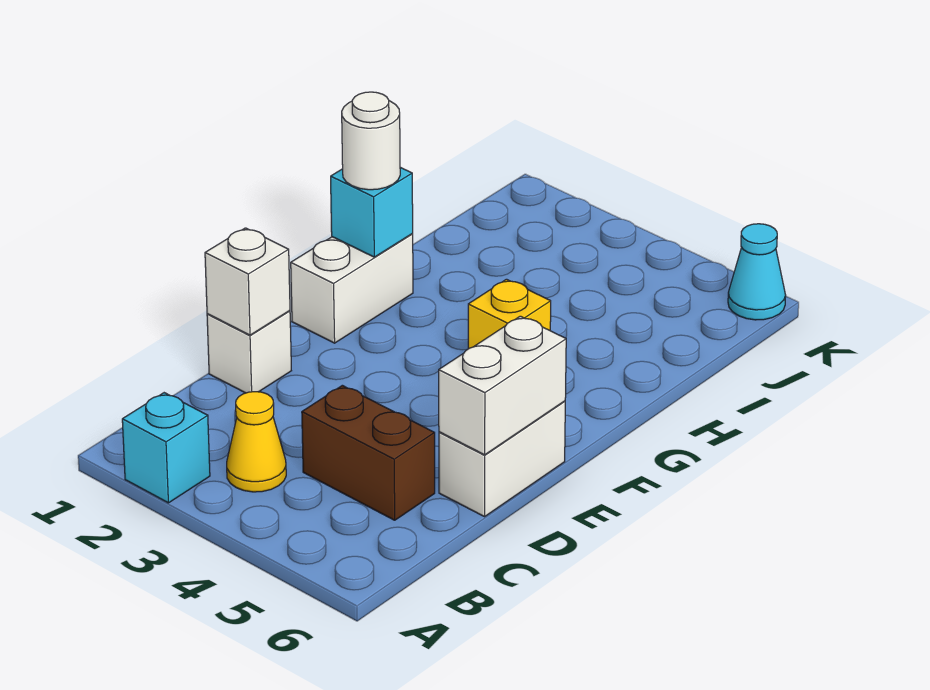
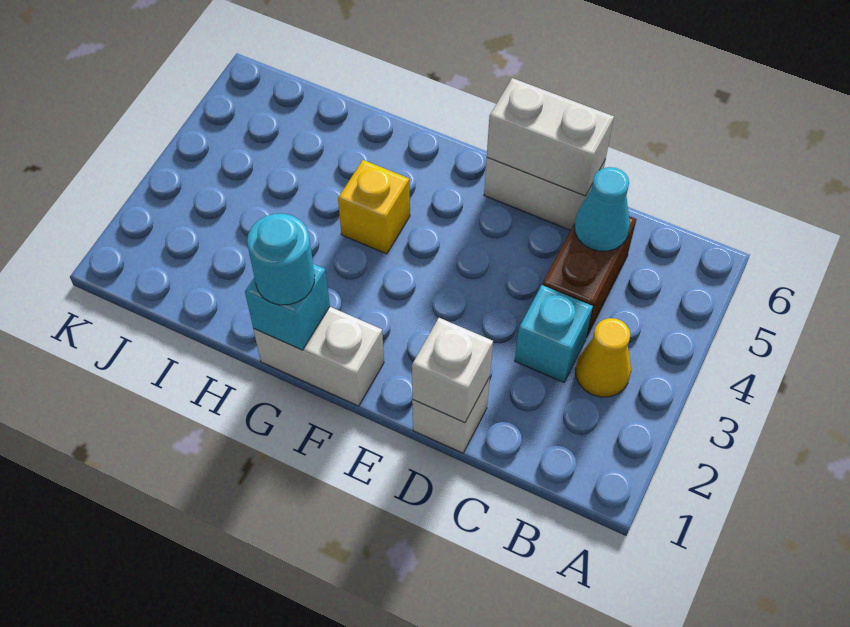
cyan 1x1 brick [122,393,210,503] -> cyan 1x1 brick moved to [515,285,593,382]
white 1x1 round brick [342,92,400,190] -> cyan 1x1 round brick [247,214,315,305]
cyan 1x1 cone [728,224,786,320] -> cyan 1x1 cone moved to [575,167,630,251]

